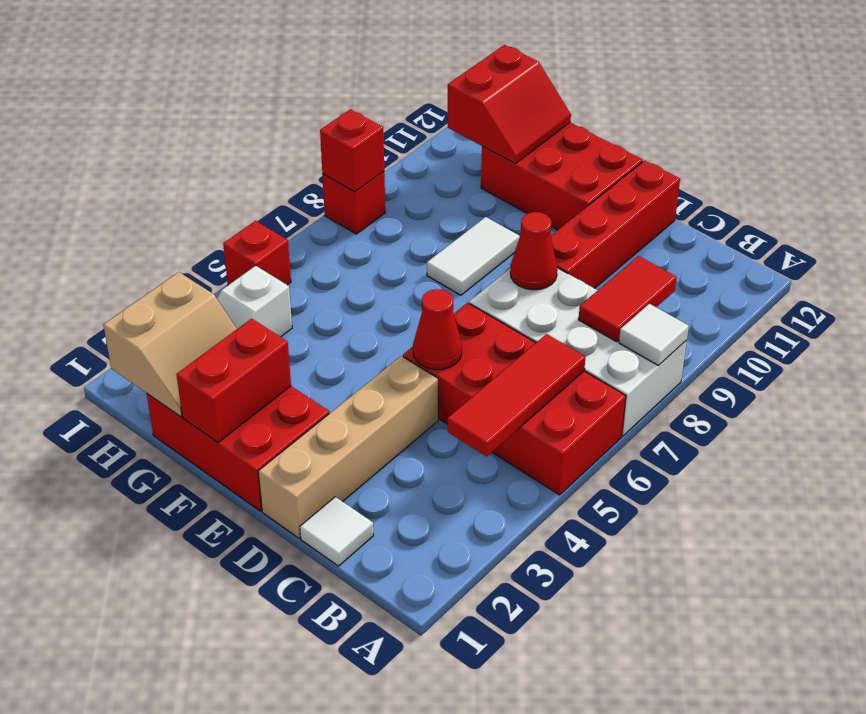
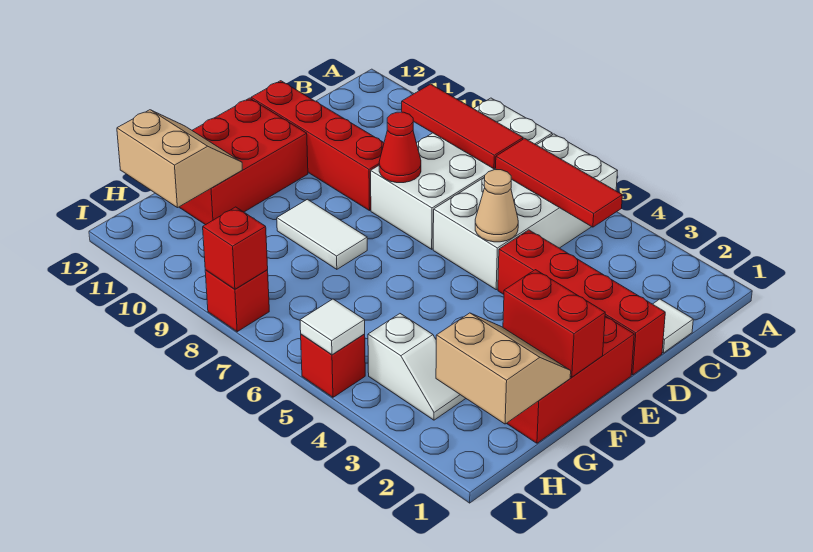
red 2x4 brick [403,303,626,495] -> white 2x4 brick [433,134,617,290]
white 1x1 tile [619,304,689,366] -> white 1x1 tile moved to [300,299,365,355]
red 1x2 tile [579,256,677,342] -> red 1x3 tile [402,84,523,169]
tan 1x4 brick [258,356,438,538] -> red 1x4 brick [498,230,665,375]
red 1x1 cone [413,289,462,370] -> tan 1x1 cone [475,170,518,242]
red 2x2 slope [448,45,571,164] -> tan 2x2 slope [117,110,242,208]

